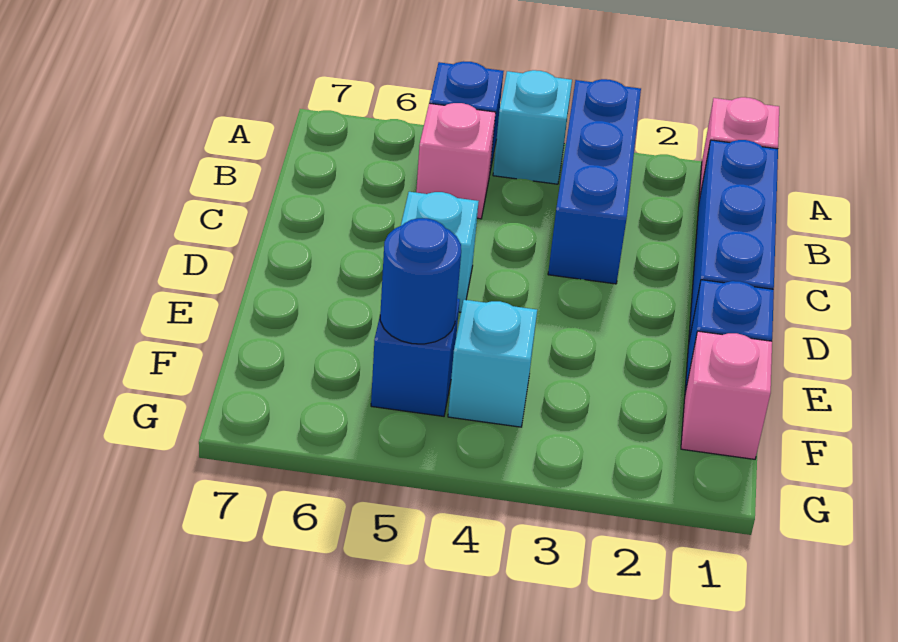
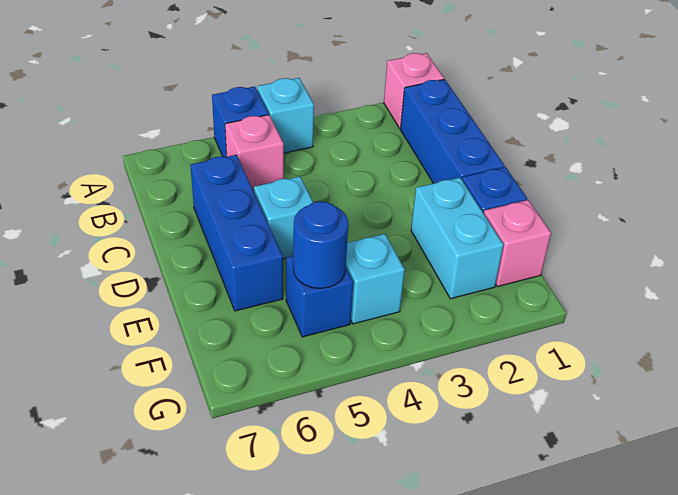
blue 1x3 brick [548,79,641,284] -> blue 1x3 brick moved to [190,155,283,311]
none -> cyan 1x2 brick [411,178,503,299]

